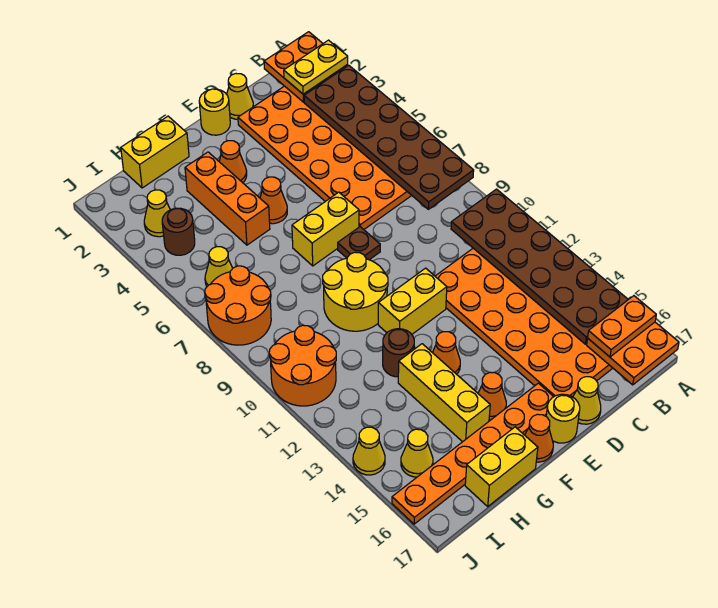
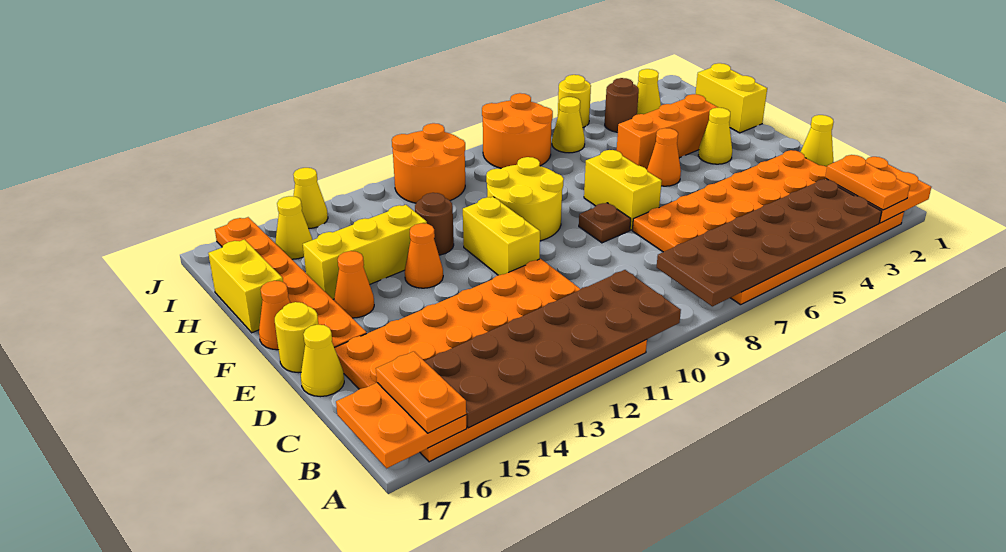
yellow 1x2 plate [284,40,348,94] -> orange 1x2 plate [825,155,910,210]
yellow 1x1 round brick [199,89,230,135] -> yellow 1x1 round brick moved to [558,75,591,128]
orange 1x1 cone [219,141,247,183] -> yellow 1x1 cone [698,108,732,164]

